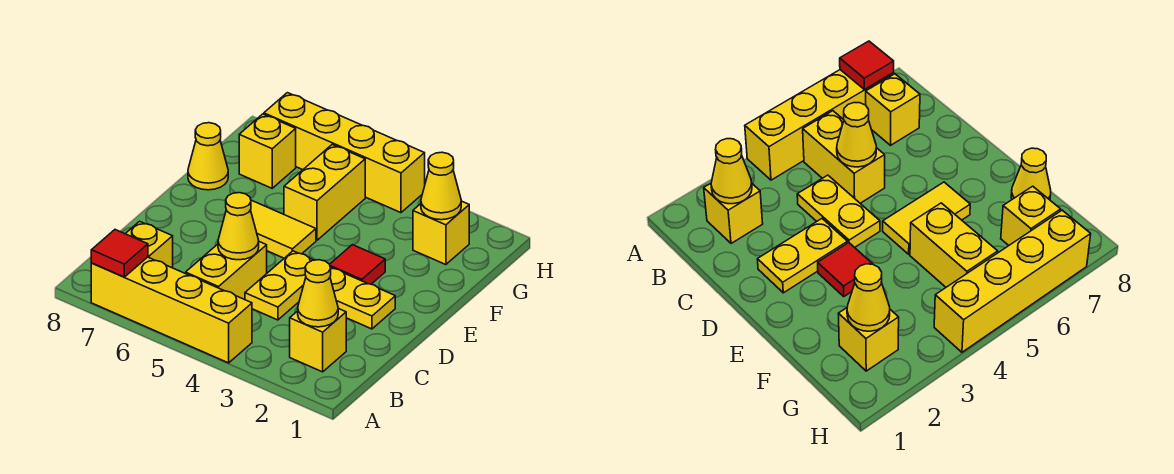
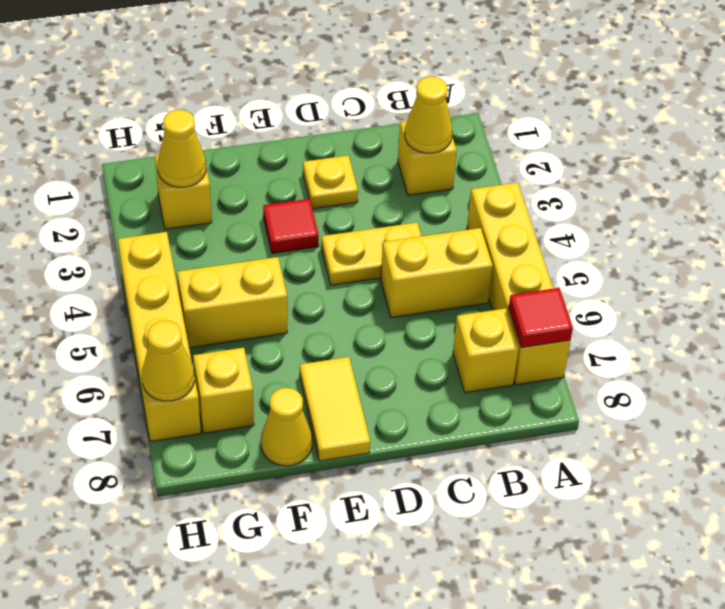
yellow 1x1 cone [218,193,259,260] -> yellow 1x1 cone moved to [142,321,194,401]
yellow 1x2 plate [330,268,395,329] -> yellow 1x1 plate [303,156,358,209]
yellow 1x2 tile [251,200,316,258] -> yellow 1x2 tile moved to [300,357,370,461]

